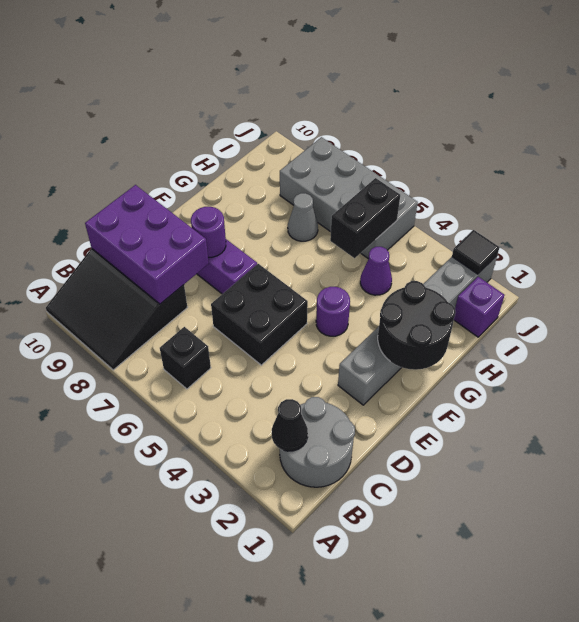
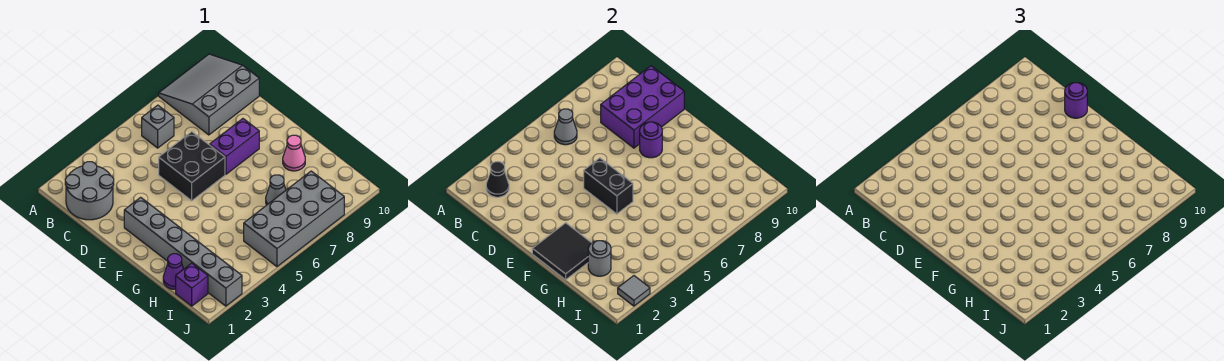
black 3x3 slope [46,248,187,370] -> grey 3x3 slope [159,54,259,135]
black 1x1 brick [160,327,211,389] -> grey 1x1 brick [142,105,174,148]
none -> grey 1x1 cone [554,109,577,145]
black 2x2 round brick [378,281,456,370] -> black 2x2 tile [532,223,591,280]
purple 1x1 round brick [316,287,350,336] -> purple 1x1 round brick moved to [1065,83,1087,118]
none -> pink 1x1 cone [283,135,305,171]
none -> grey 1x1 round brick [588,241,611,276]
purple 1x1 cone [360,247,392,295] -> purple 1x1 cone moved to [163,254,183,289]
black 1x2 brick [330,178,400,258] -> black 1x2 brick moved to [584,158,633,214]
black 1x1 tile [452,230,499,274] -> grey 1x1 tile [618,276,650,306]

